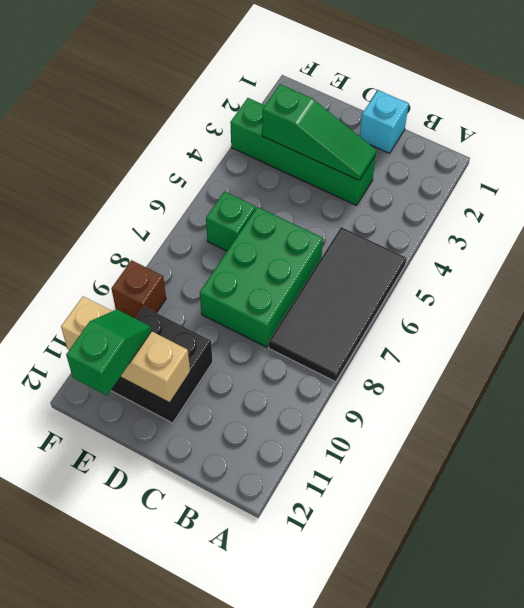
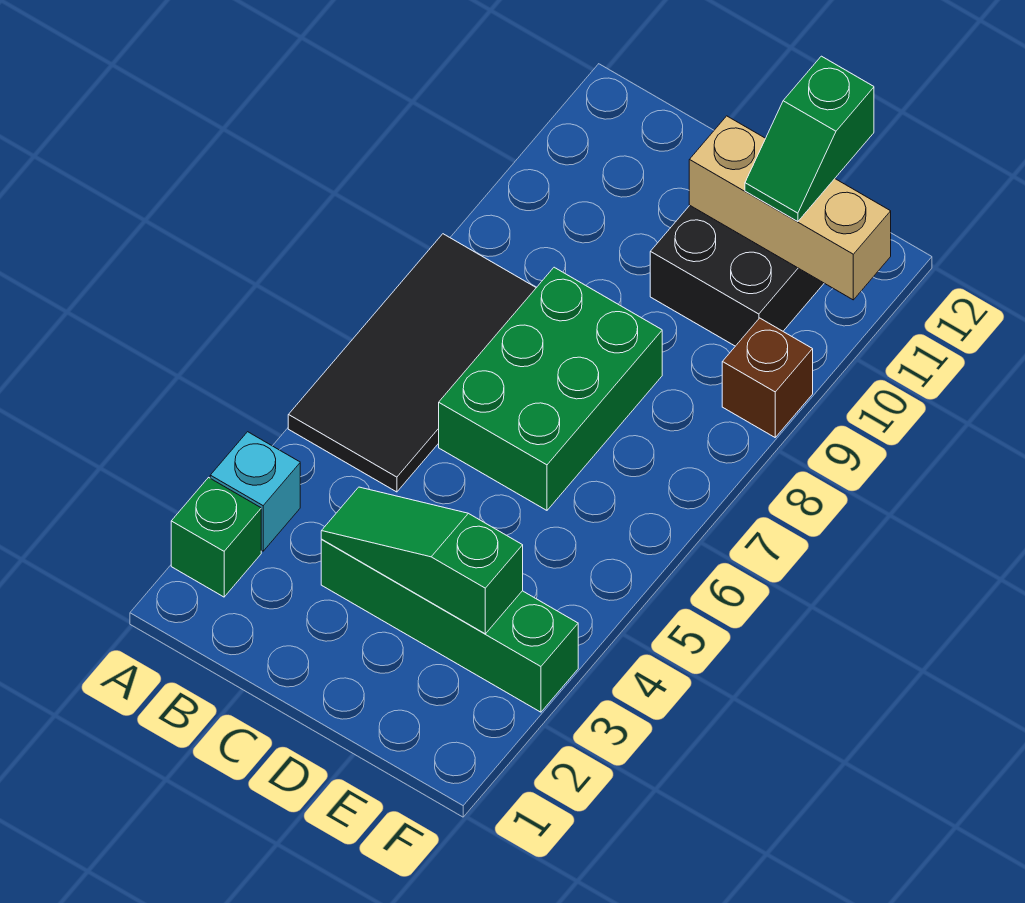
cyan 1x1 brick [360,90,409,153] -> cyan 1x1 brick moved to [210,432,300,551]
green 1x1 brick [206,191,256,251] -> green 1x1 brick moved to [171,478,261,597]

